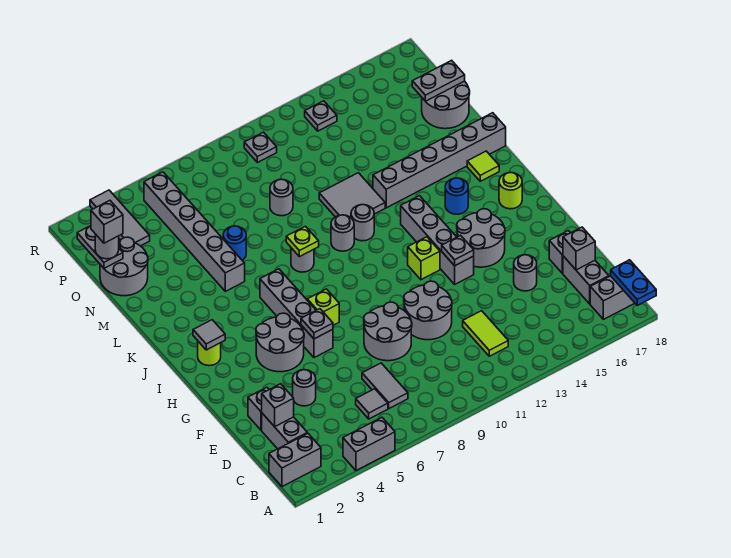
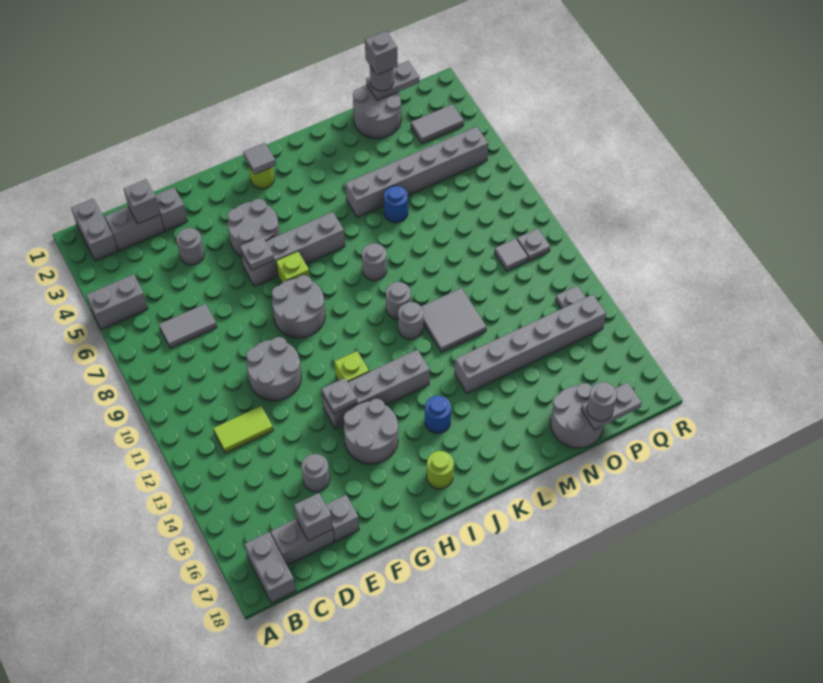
grey 1x2 brick [343,417,395,471] -> grey 1x2 brick turned to [86,274,148,330]
blue 1x2 plate [611,260,656,305] -> none
grey 1x1 tile [356,389,388,419] -> grey 1x1 tile moved to [495,239,528,271]
grey 2x2 round brick [364,302,412,361] -> grey 2x2 round brick moved to [272,275,325,338]
lime 1x1 plate [286,226,319,257] -> none
lime 1x1 tile [467,151,499,181] -> none
grey 1x6 brick [373,113,506,208] -> grey 1x6 brick turned to [455,294,606,393]
grey 1x1 round brick [270,179,293,216] -> grey 1x1 round brick moved to [587,382,617,421]
grey 1x2 plate [412,60,465,101] -> grey 1x2 plate turned to [581,382,642,430]
grey 1x3 tile [90,190,150,246] -> grey 1x2 tile [411,104,464,144]

